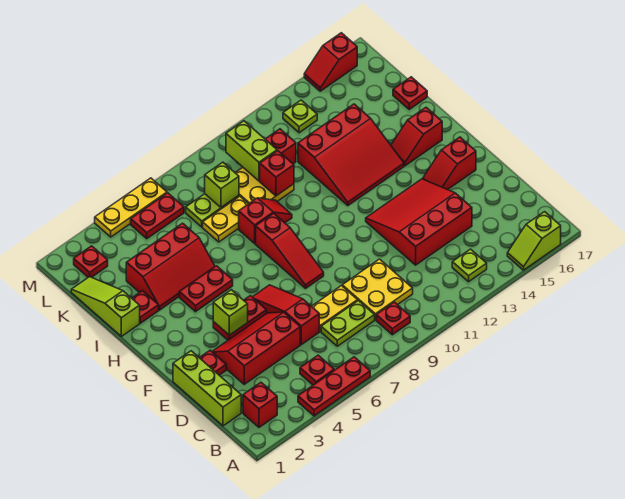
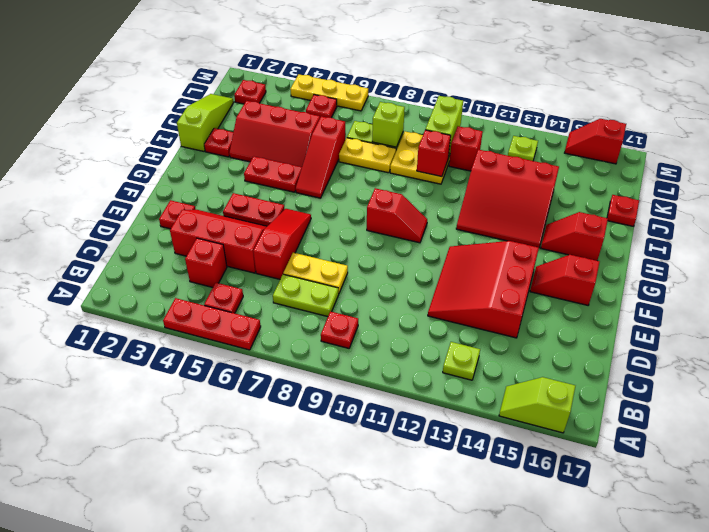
red 1x1 brick [243,382,277,427] -> red 1x1 brick moved to [185,238,227,287]
lime 1x3 brick [173,351,241,426] -> none
yellow 2x2 plate [342,259,413,320] -> none
red 3x3 slope [366,179,472,265] -> red 3x3 slope turned to [428,241,539,338]
lime 1x1 brick [213,290,248,335] -> none
red 1x3 slope [256,213,324,288] -> red 1x3 slope moved to [296,116,345,198]
red 1x2 slope [239,198,292,244] -> red 1x2 slope moved to [367,188,427,243]
red 1x2 plate [131,193,184,239] -> red 1x1 plate [306,95,337,118]

